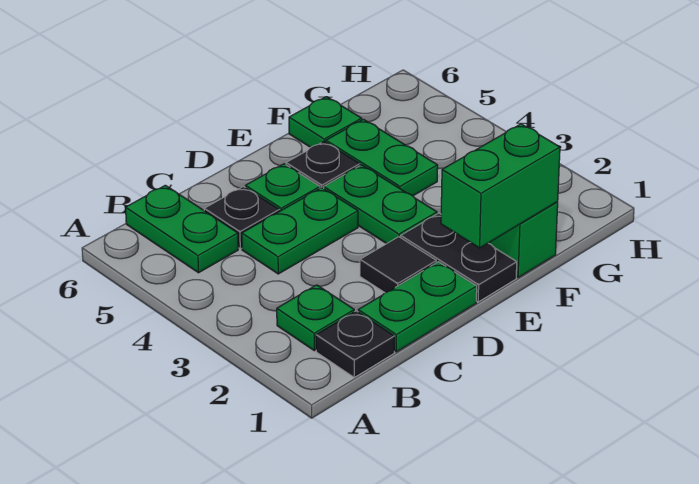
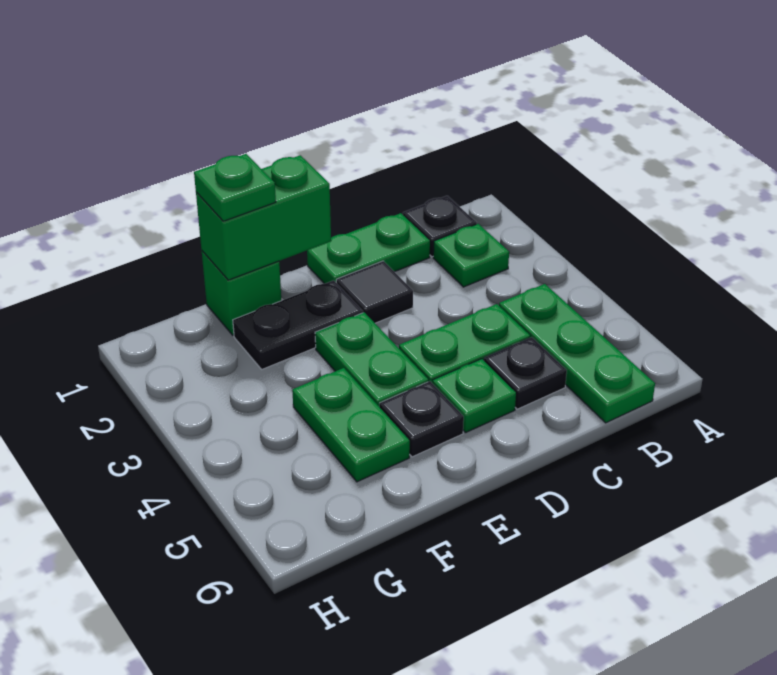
green 1x2 plate [126,185,238,273] -> green 1x3 plate [499,284,655,423]
black 1x2 plate [401,213,517,302] -> black 1x2 plate turned to [233,280,363,369]
green 1x1 plate [289,97,362,147] -> green 1x1 plate moved to [194,154,276,221]

